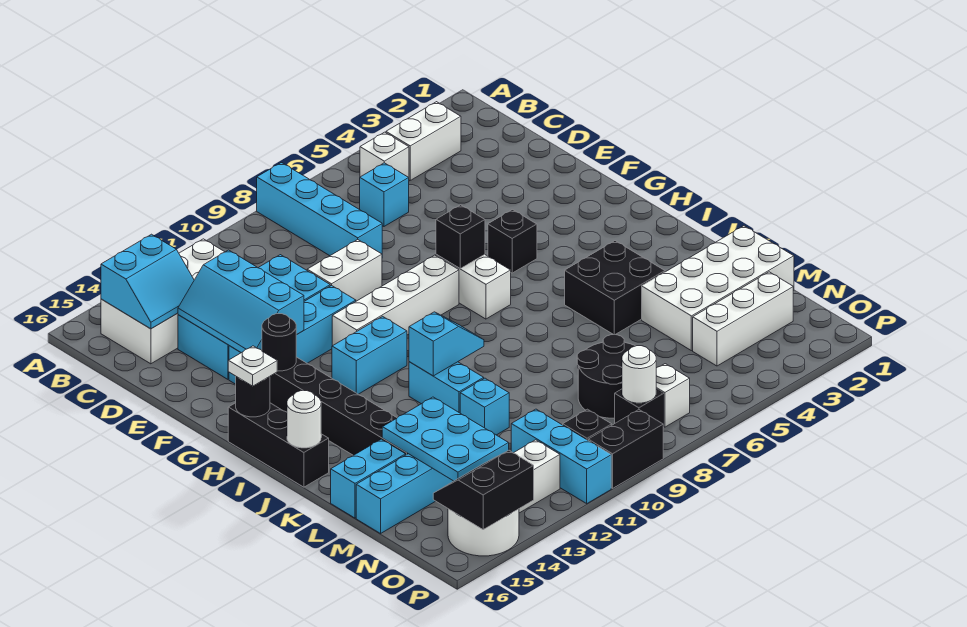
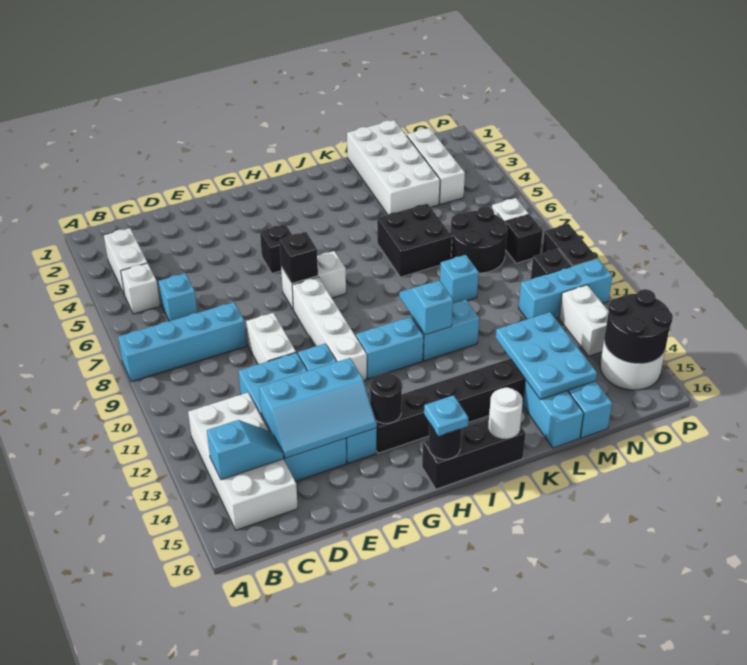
cyan 2x2 slope [101,234,194,329] -> cyan 1x2 slope [207,420,283,480]
cyan 1x2 brick [332,316,407,394] -> cyan 1x2 brick turned to [356,317,424,379]
white 1x1 plate [228,346,277,386] -> cyan 1x1 plate [424,395,468,436]
black 2x2 brick [565,241,665,335] -> black 2x2 brick moved to [377,204,452,277]
cyan 1x1 brick [460,378,509,435] -> cyan 1x1 brick moved to [440,255,479,303]
cyan 2x3 plate [382,397,509,481] -> cyan 2x3 plate turned to [496,312,597,400]
white 1x1 round brick [622,346,656,403] -> none
black 2x2 slope [433,450,534,529] -> black 2x2 round brick [604,289,673,364]

